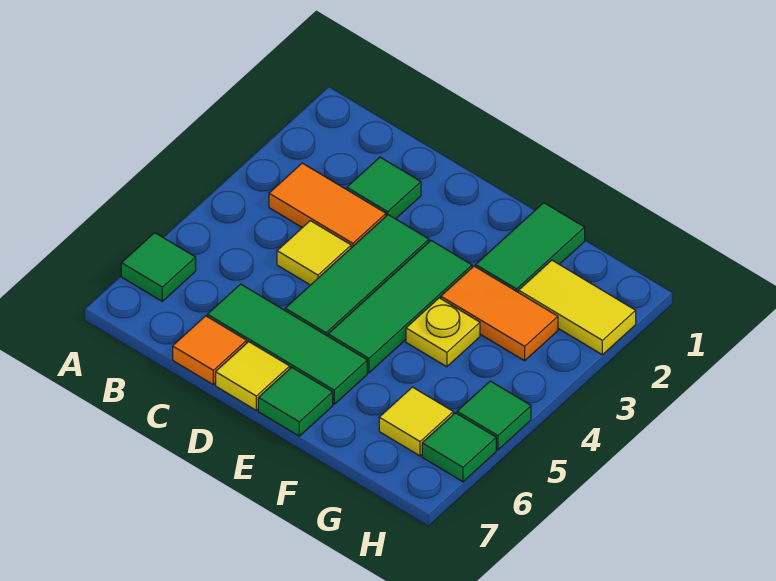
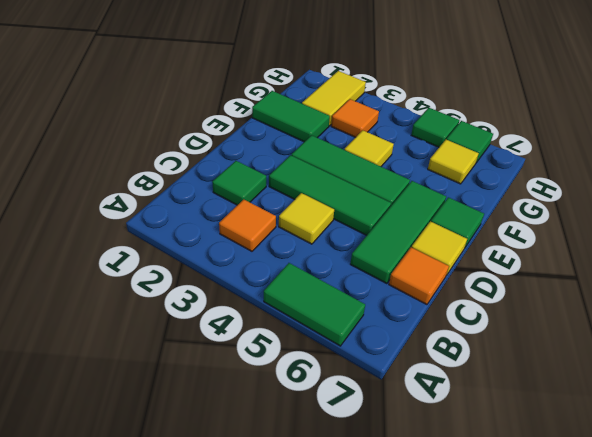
green 1x1 tile [121,233,196,301] -> green 1x2 tile [264,263,365,346]
orange 1x2 tile [269,163,386,248] -> orange 1x1 tile [219,199,276,251]
orange 1x2 tile [441,266,558,361] -> orange 1x1 tile [331,99,379,137]
yellow 1x1 plate [406,298,480,367] -> yellow 1x1 tile [344,130,394,166]

